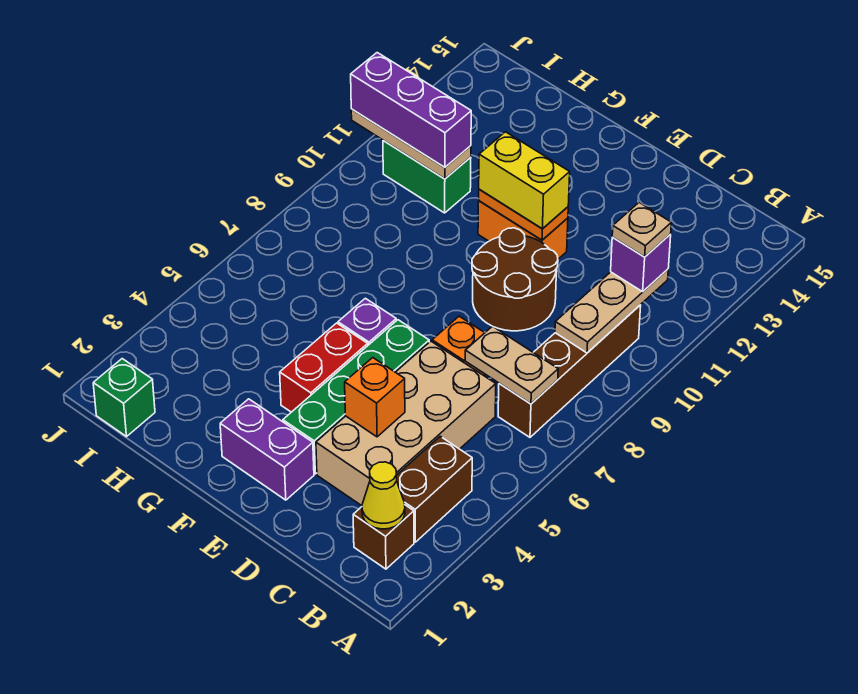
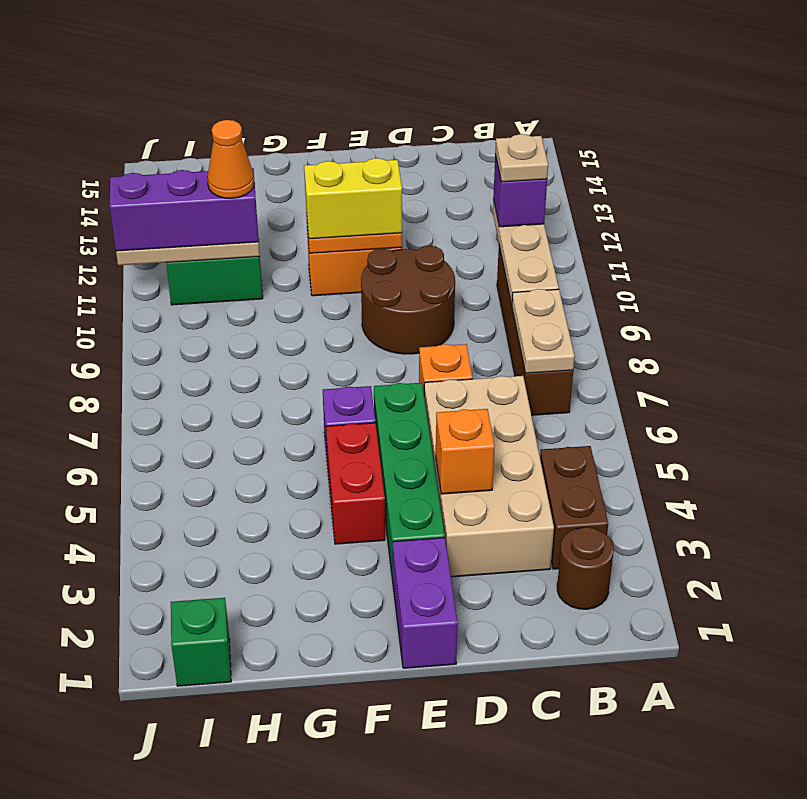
brown 1x1 brick [353,505,414,569] -> brown 1x1 round brick [557,527,614,609]
yellow 1x1 cone [362,462,405,529] -> none
tan 1x2 plate [465,326,558,404] -> tan 1x2 plate turned to [512,289,575,373]
purple 1x2 brick [220,399,314,500] -> purple 1x2 brick turned to [393,538,458,668]
none -> orange 1x1 cone [207,120,254,198]

